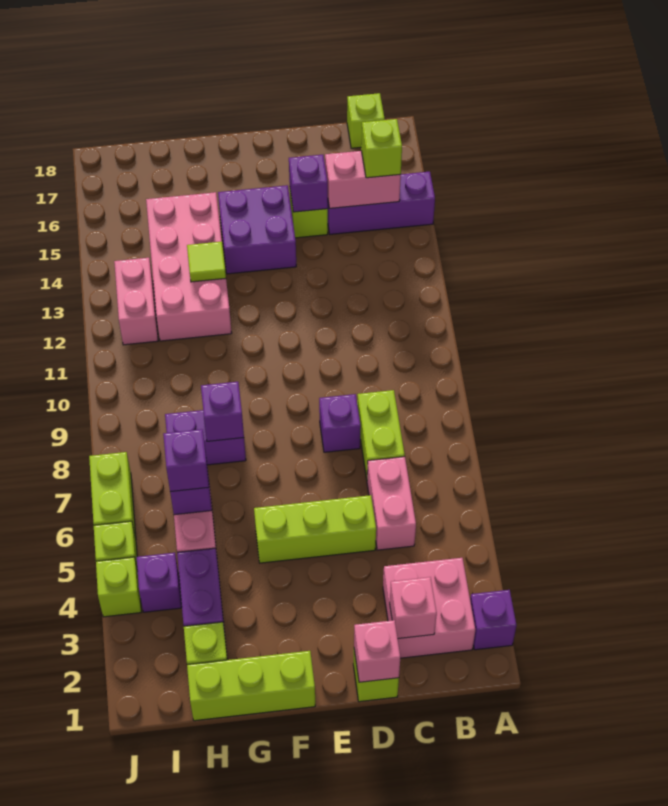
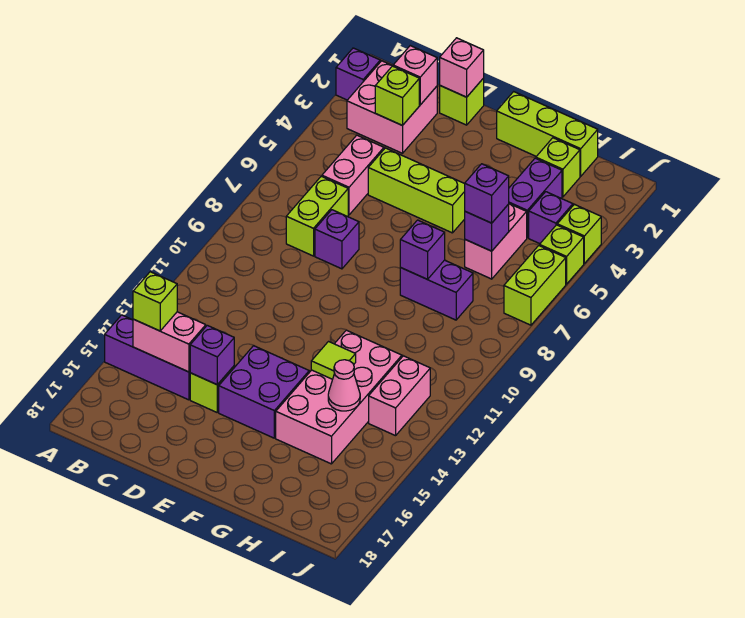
lime 1x1 brick [347,93,385,148] -> lime 1x1 brick moved to [375,66,419,125]
none -> pink 1x1 cone [328,360,360,411]

